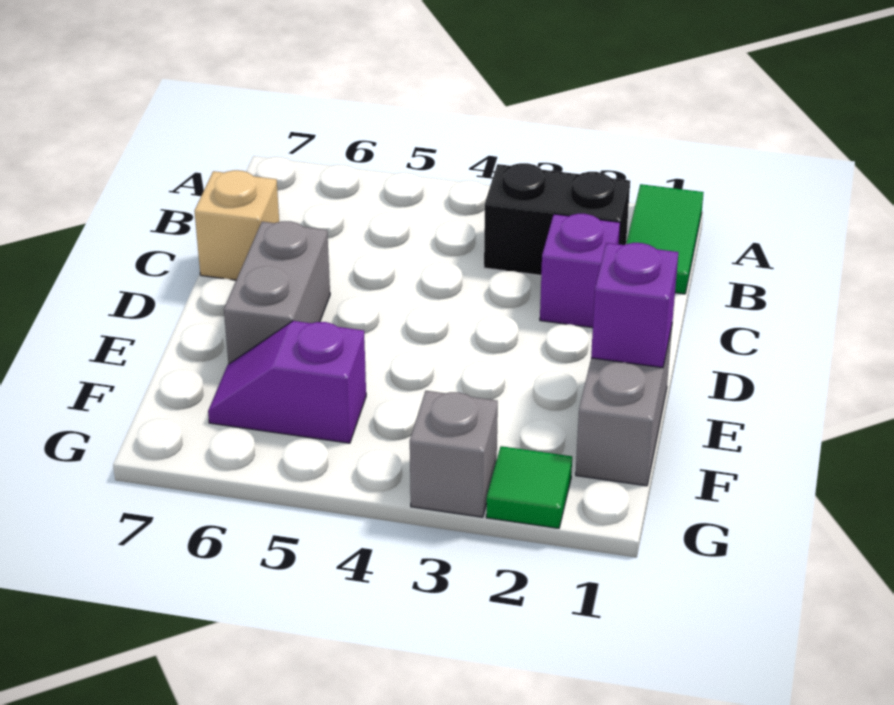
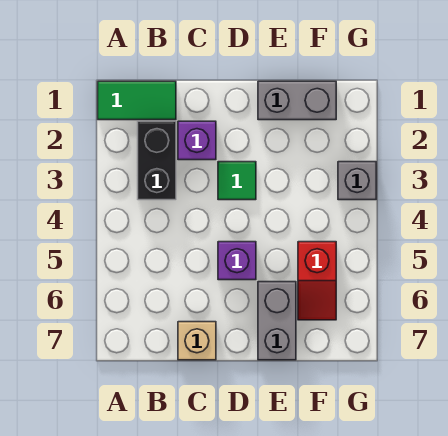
grey 1x2 brick [224,221,330,364] -> grey 1x2 brick turned to [258,282,296,360]
purple 1x1 brick [591,243,678,368] -> purple 1x1 brick moved to [218,242,256,280]
purple 1x2 slope [208,321,366,443] -> red 1x2 slope [298,242,336,320]
green 1x1 tile [486,446,572,528] -> green 1x1 tile moved to [218,162,256,200]

